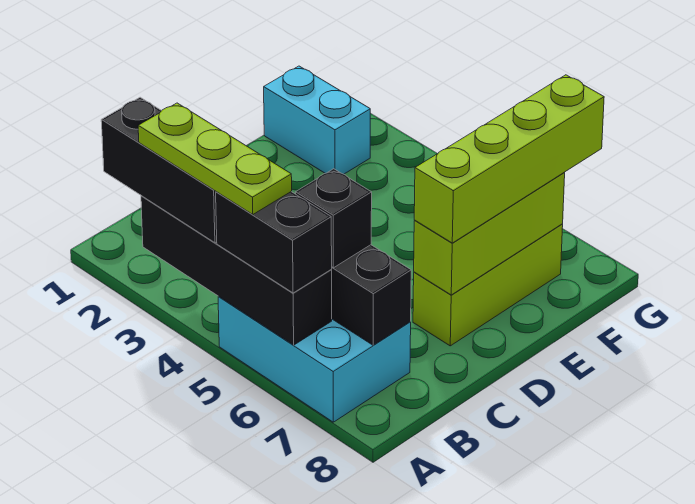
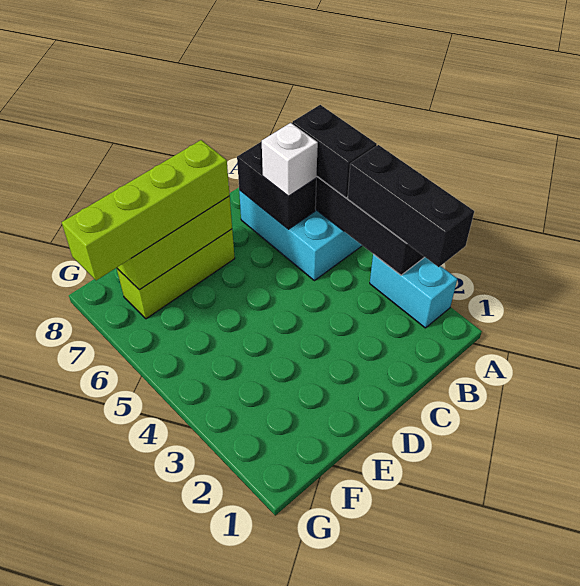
lime 1x3 plate [138,103,292,215] -> none
black 1x1 brick [295,169,372,268] -> white 1x1 brick [262,123,318,196]
cyan 1x2 brick [264,66,370,174] -> cyan 1x2 brick moved to [370,254,457,328]

